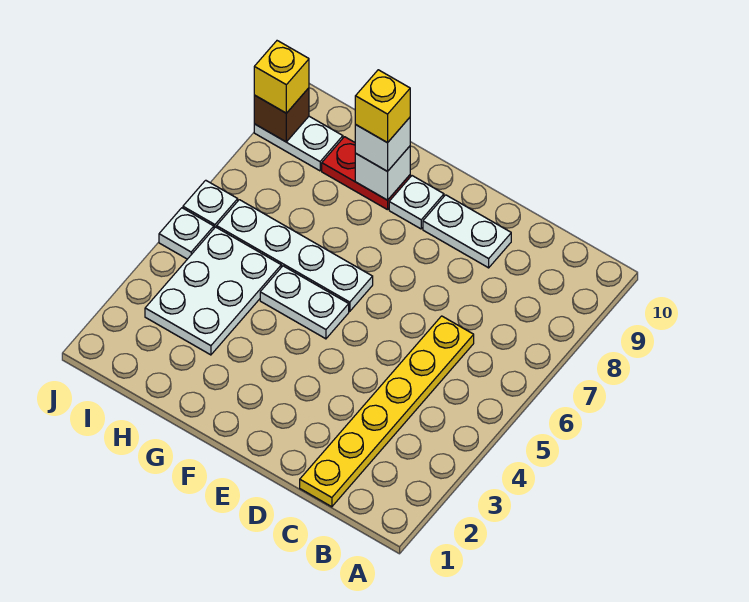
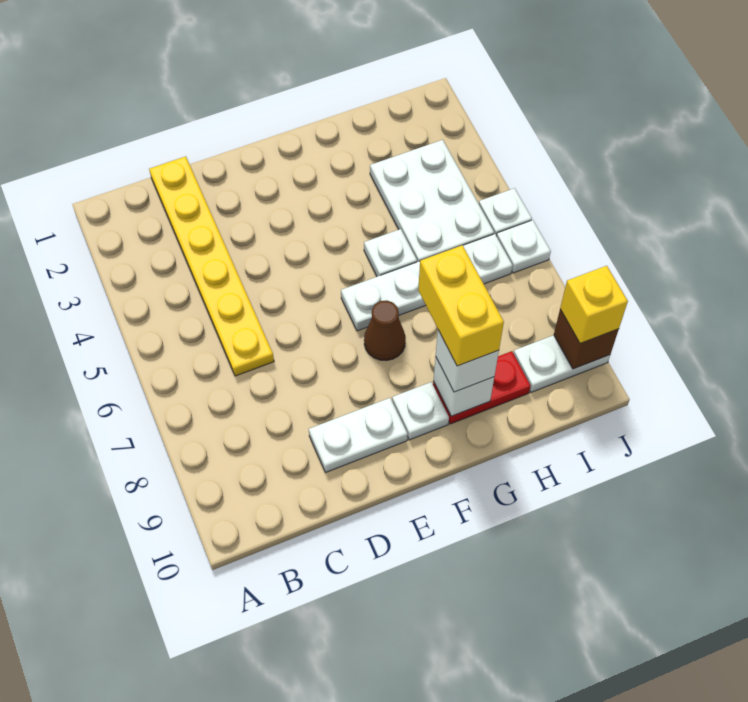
white 1x2 plate [260,266,349,339] -> white 1x1 plate [364,229,417,277]
none -> brown 1x1 cone [364,300,406,361]
yellow 1x1 brick [355,70,410,143] -> yellow 1x2 brick [418,245,504,366]

